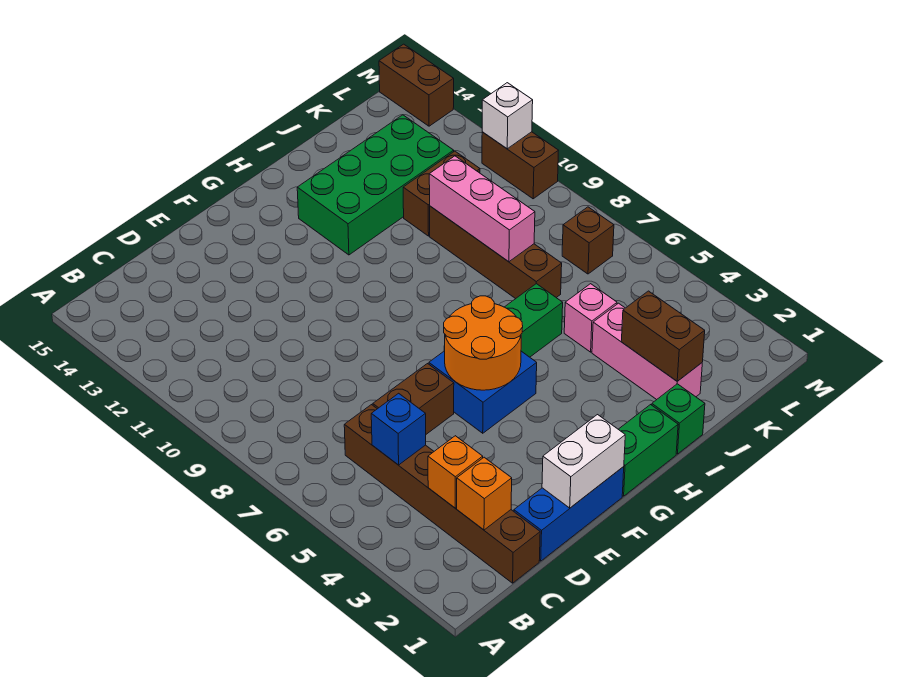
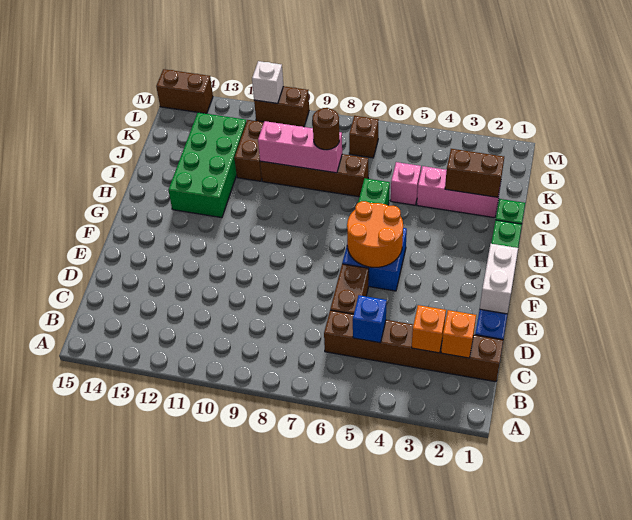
none -> brown 1x1 round brick [313,108,339,150]

